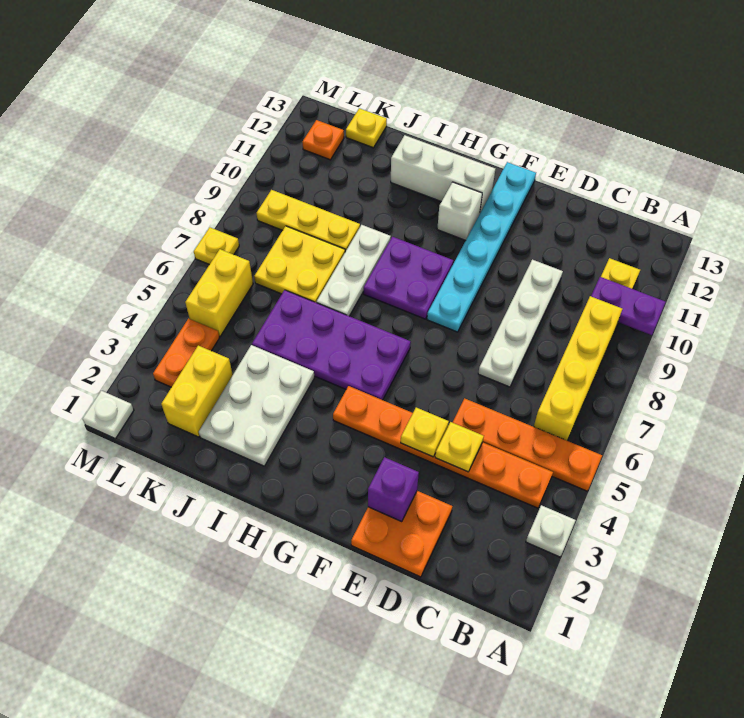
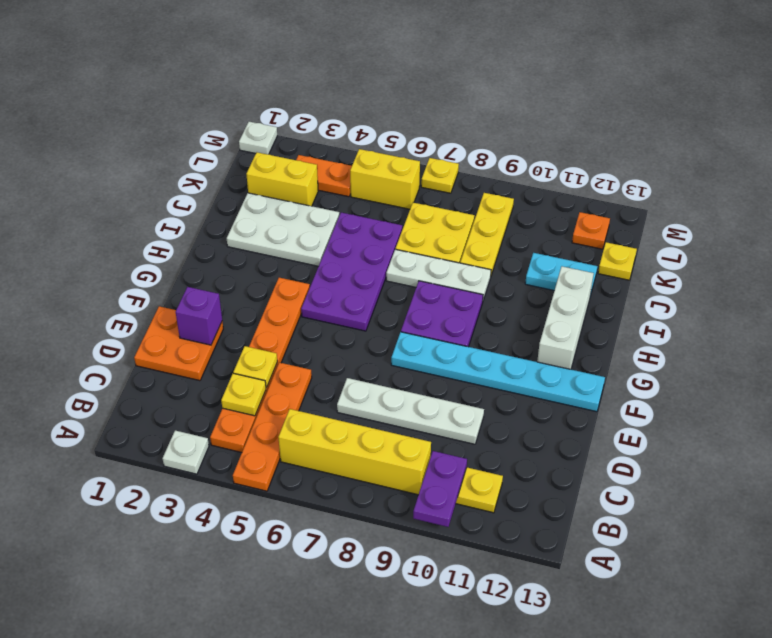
yellow 1x1 plate [401,408,449,457] -> yellow 1x1 plate moved to [221,373,266,416]
white 1x1 brick [437,182,482,241] -> none
none -> cyan 1x2 plate [525,253,597,296]

